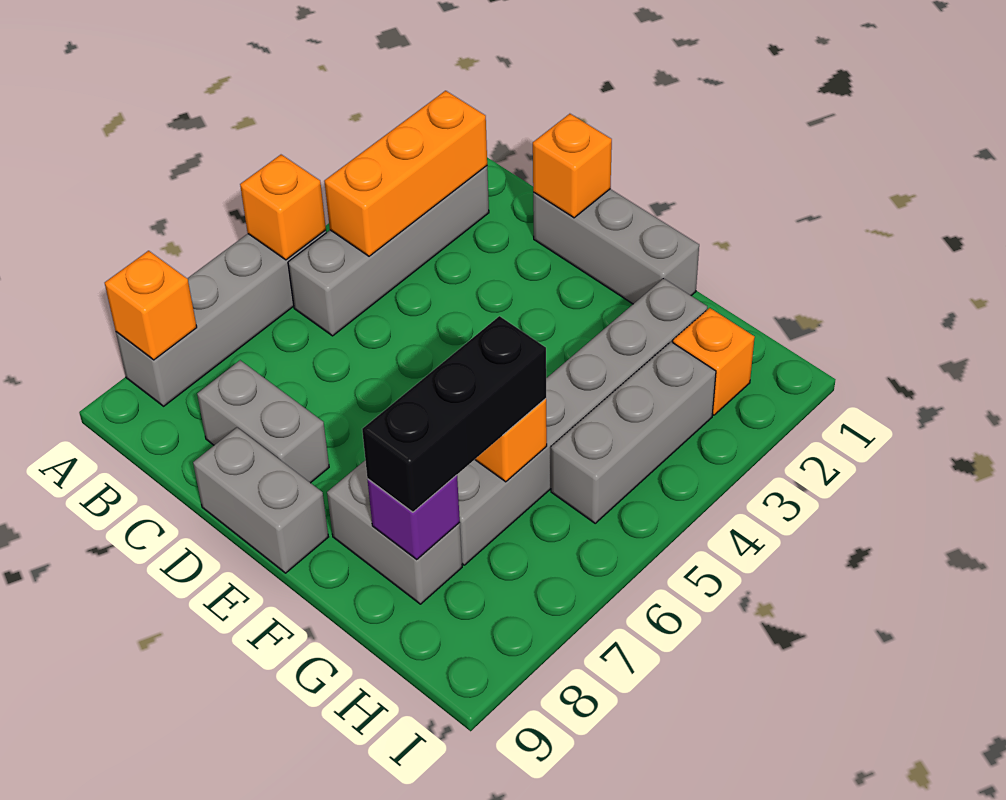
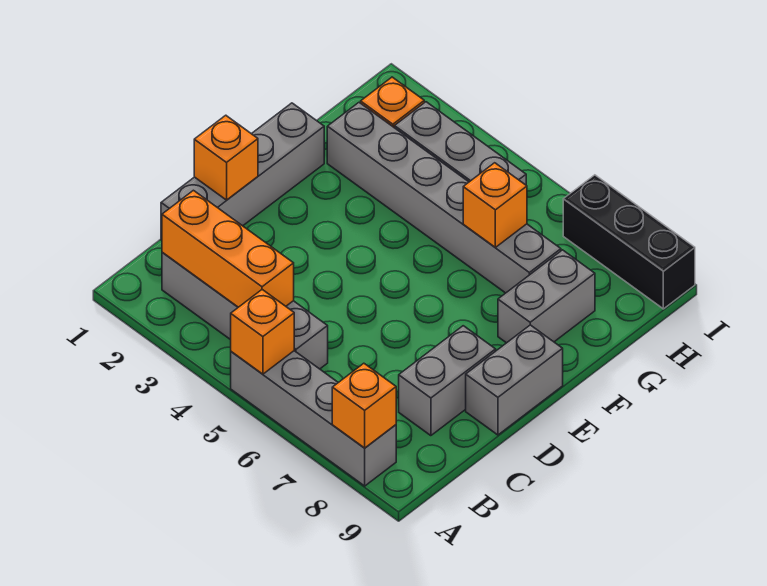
grey 1x3 brick [533,189,699,304] -> grey 1x4 brick [161,103,324,240]
black 1x3 brick [362,316,546,512] -> black 1x3 brick moved to [563,175,695,309]
purple 1x1 brick [367,475,460,560] -> none

